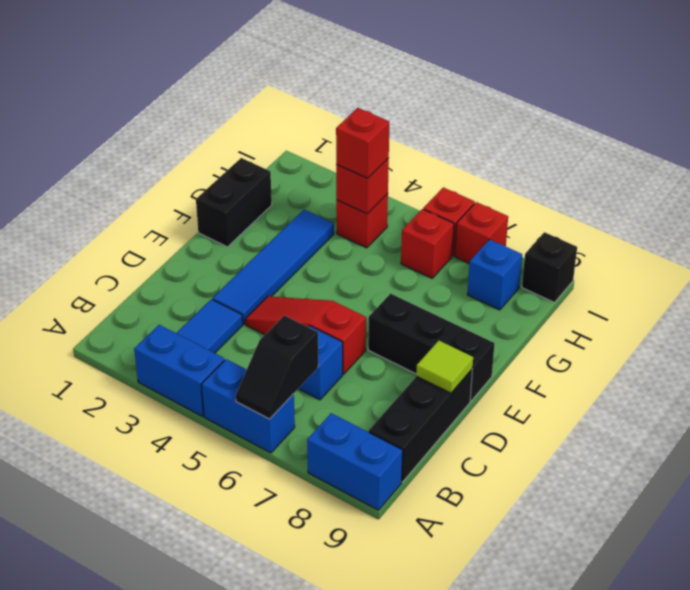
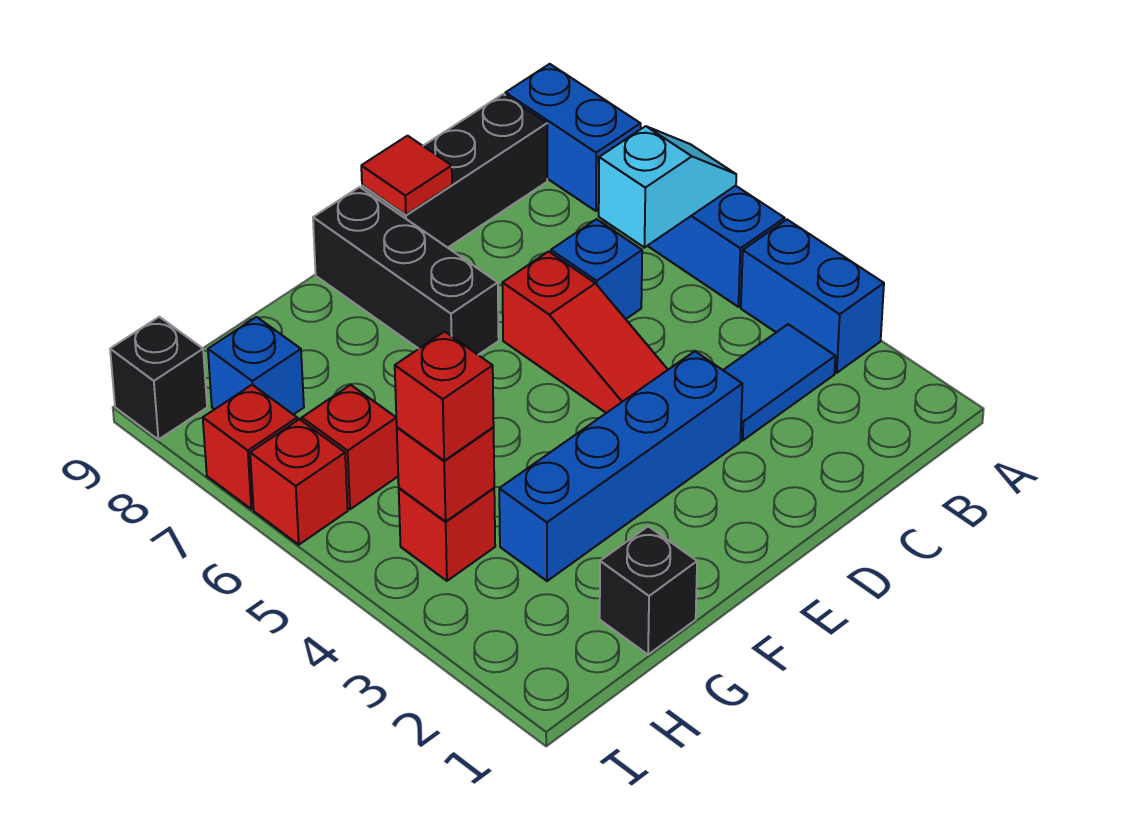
black 1x2 slope [236,315,318,419] -> cyan 1x2 slope [599,126,736,248]
blue 1x4 tile [213,210,334,324] -> blue 1x4 brick [499,351,742,581]
lime 1x1 tile [416,341,473,393] -> red 1x1 tile [361,136,452,215]
black 1x2 brick [196,158,272,247] -> black 1x1 brick [600,526,697,655]

